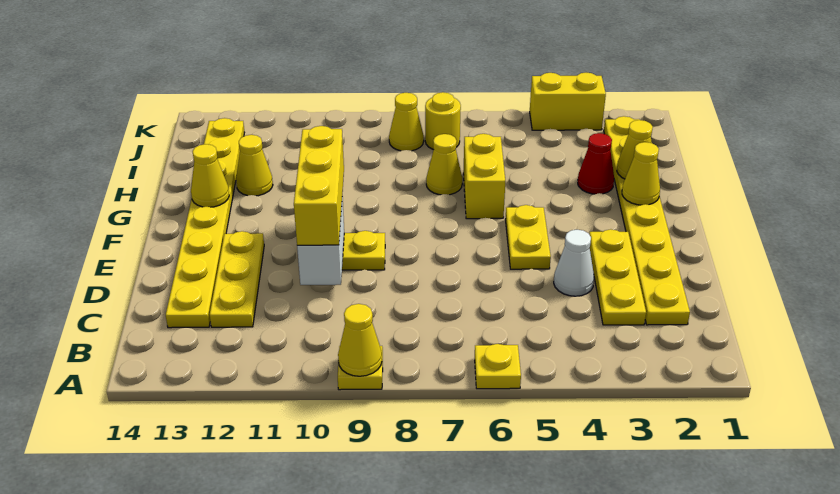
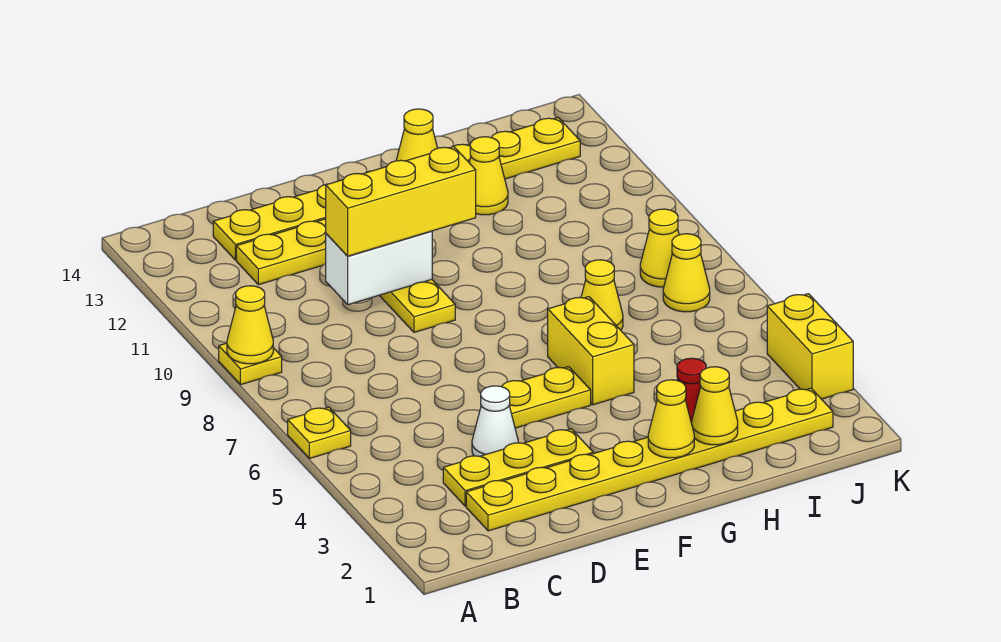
yellow 1x2 brick [463,134,505,219] -> yellow 1x2 brick turned to [548,297,634,405]
yellow 1x1 round brick [425,92,461,150] -> yellow 1x1 cone [663,234,710,312]

